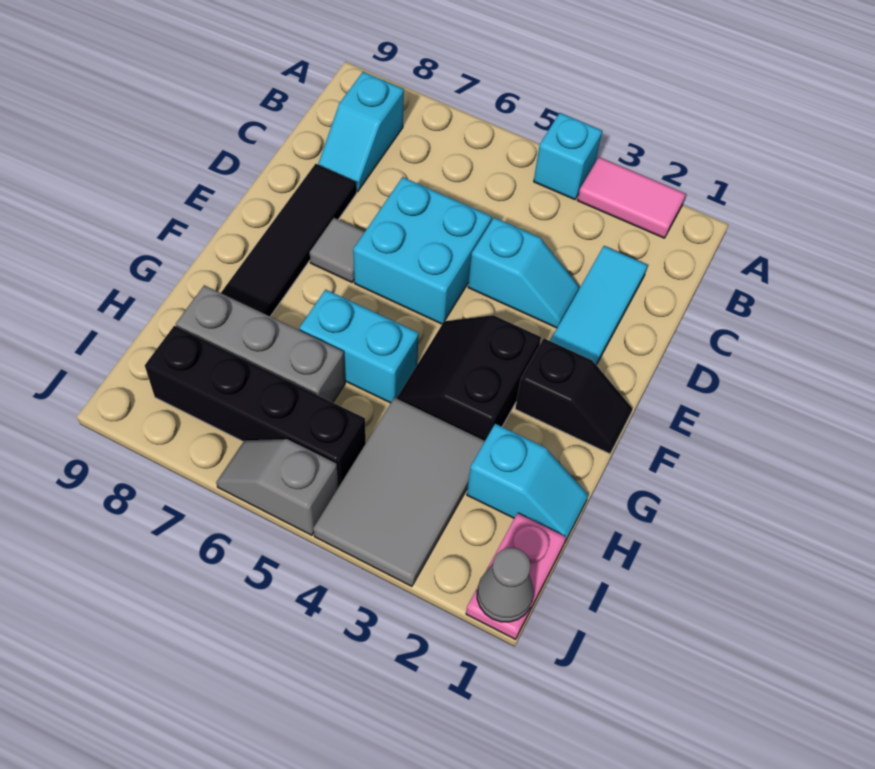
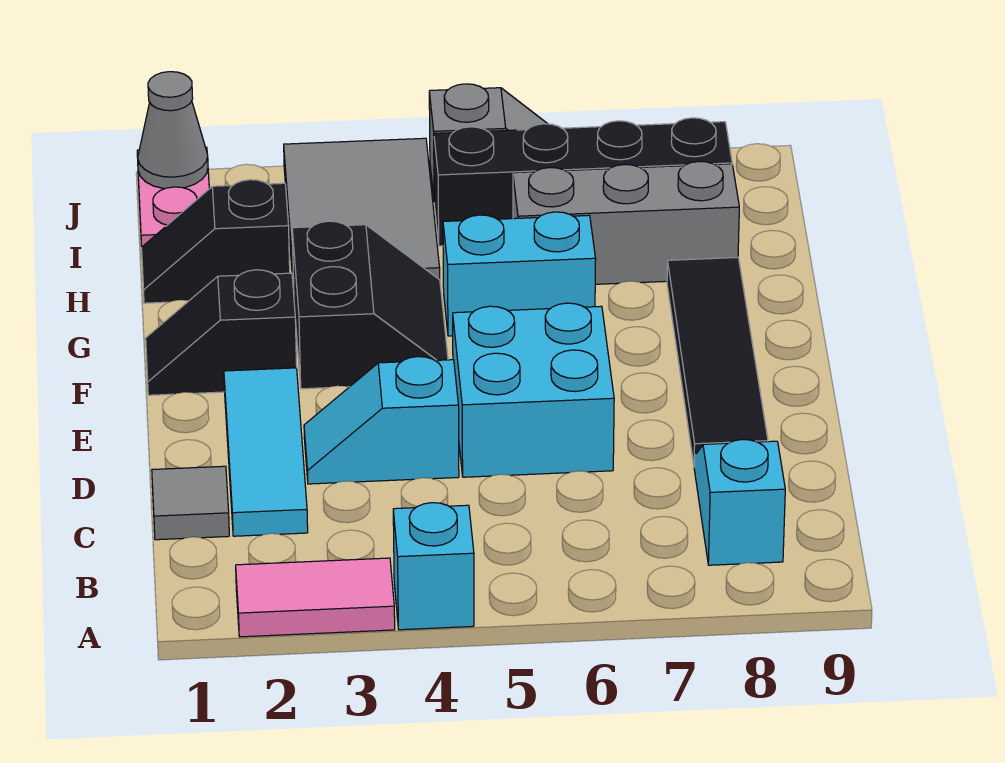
grey 1x1 tile [310,218,364,282] -> grey 1x1 tile moved to [152,466,229,540]
cyan 1x2 slope [467,424,588,542] -> black 1x2 slope [142,180,290,303]

